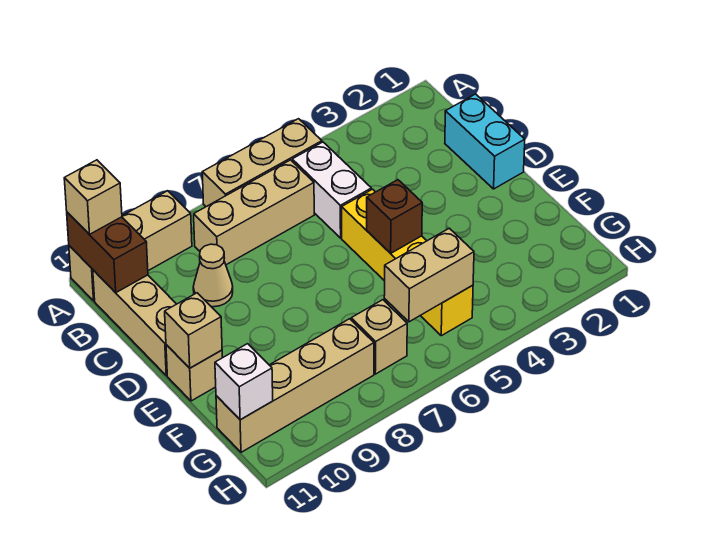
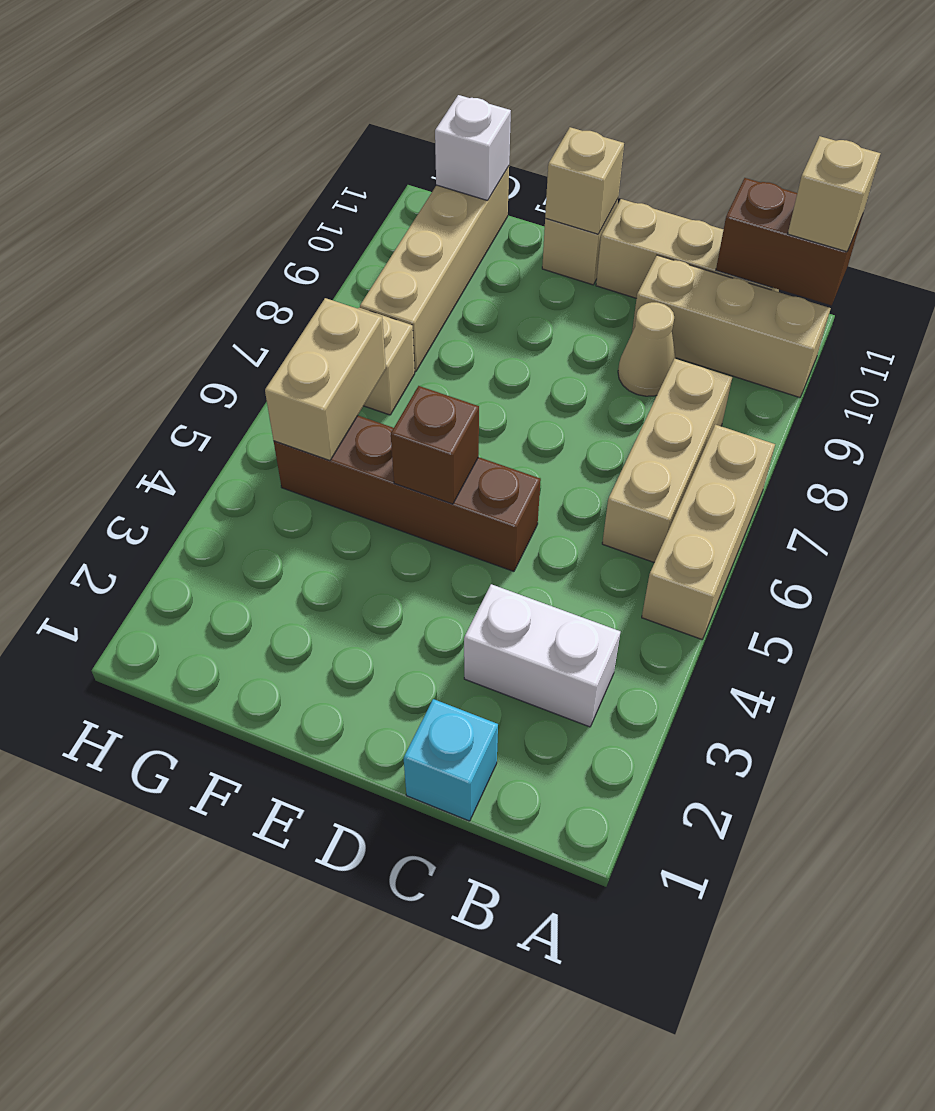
tan 1x3 brick [69,191,192,301] -> tan 1x3 brick turned to [632,255,831,397]
white 1x2 brick [292,142,371,238] -> white 1x2 brick moved to [464,584,620,727]
cyan 1x2 brick [445,94,525,189] -> cyan 1x1 brick [404,699,498,821]
yellow 1x4 brick [342,189,473,336] -> brown 1x4 brick [274,416,541,571]

